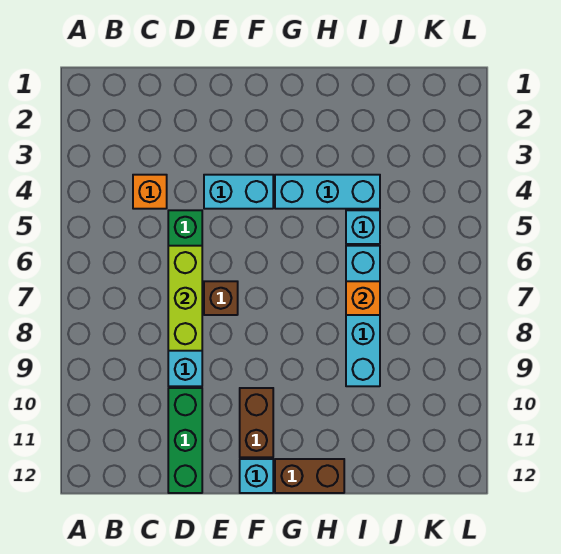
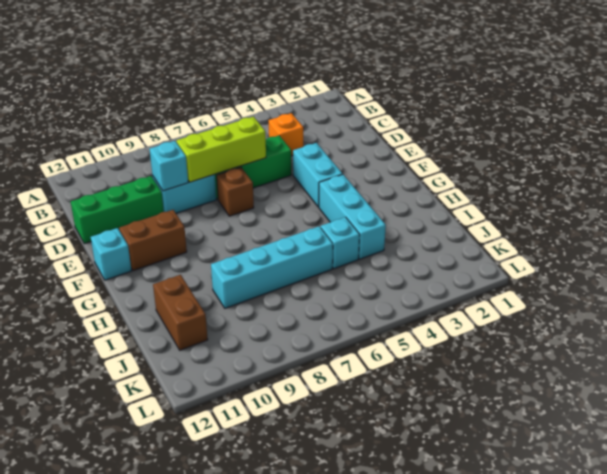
none -> cyan 1x1 brick [150,141,188,191]
brown 1x2 brick [275,459,344,493] -> brown 1x2 brick moved to [153,275,208,350]
orange 1x1 brick [346,281,380,315] -> none

